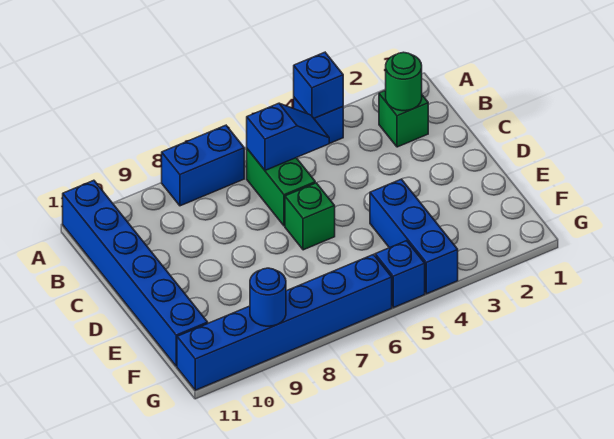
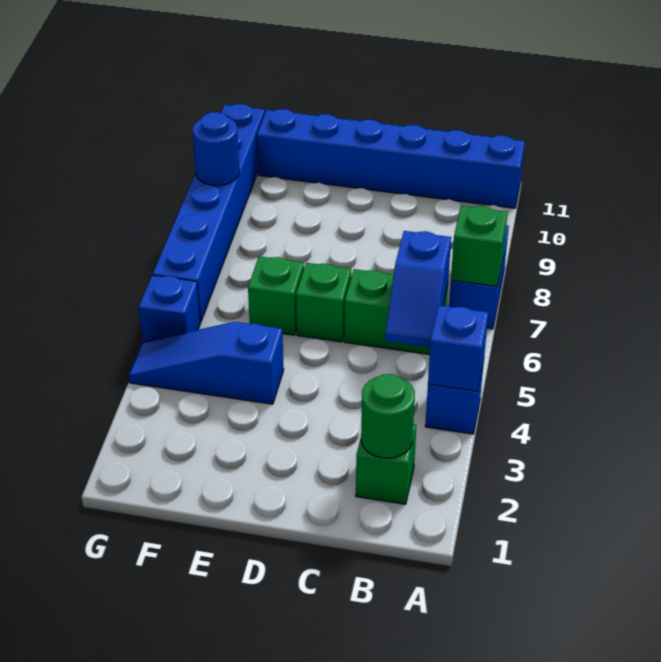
none -> green 1x1 brick [451,206,508,286]
blue 1x3 brick [370,179,458,294] -> blue 1x3 slope [129,322,284,404]
none -> green 1x1 brick [248,256,304,335]

